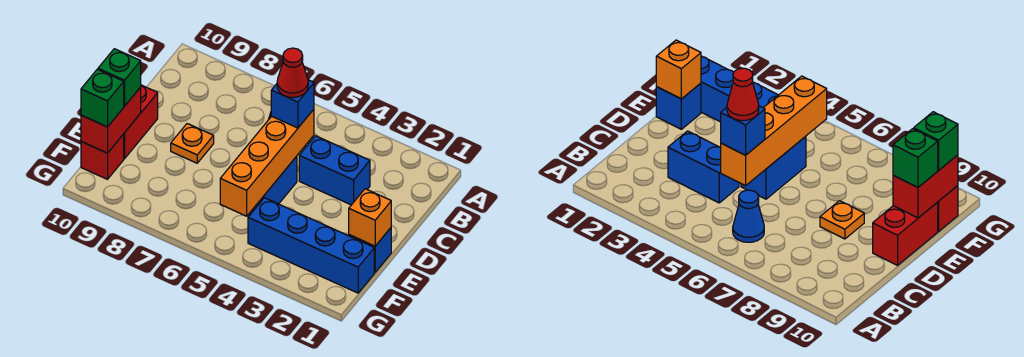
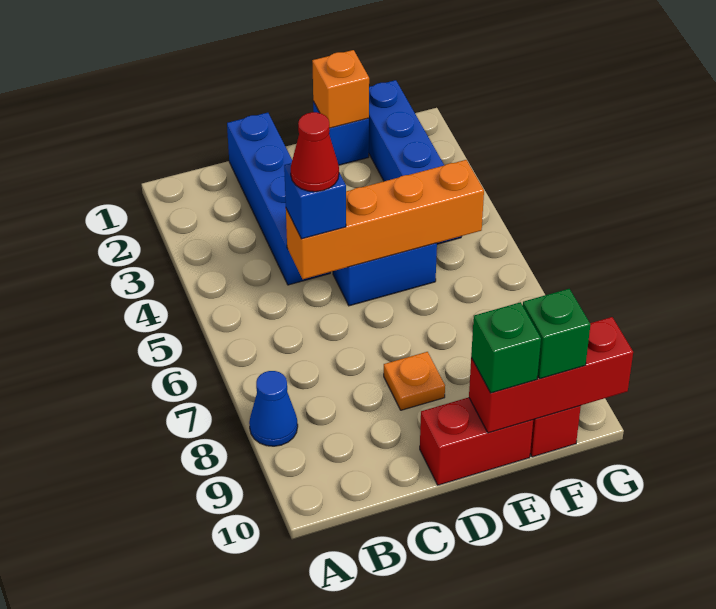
blue 1x1 cone [733,190,764,242] -> blue 1x1 cone moved to [249,371,298,446]
blue 1x2 brick [299,136,370,205] -> blue 1x4 brick [227,113,330,285]
red 1x2 brick [81,87,141,153] -> red 1x3 brick [469,317,633,433]

